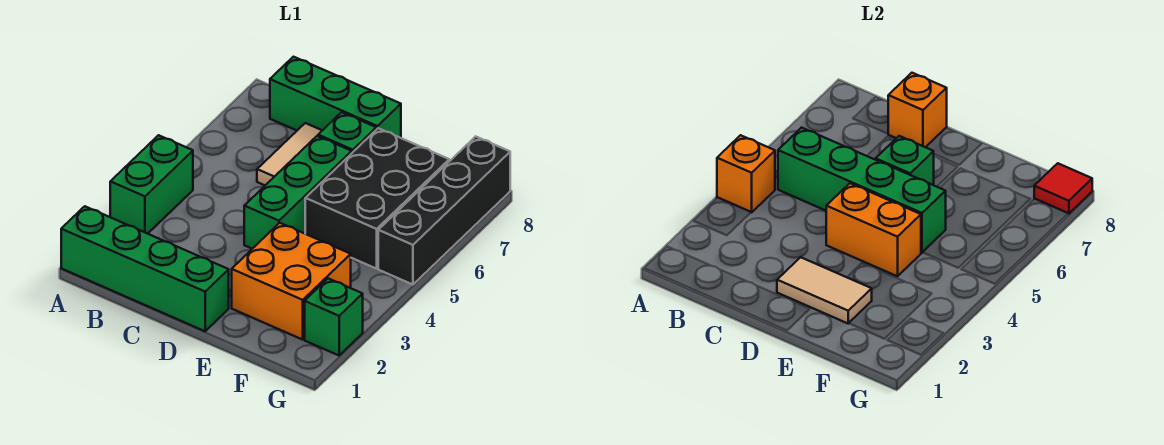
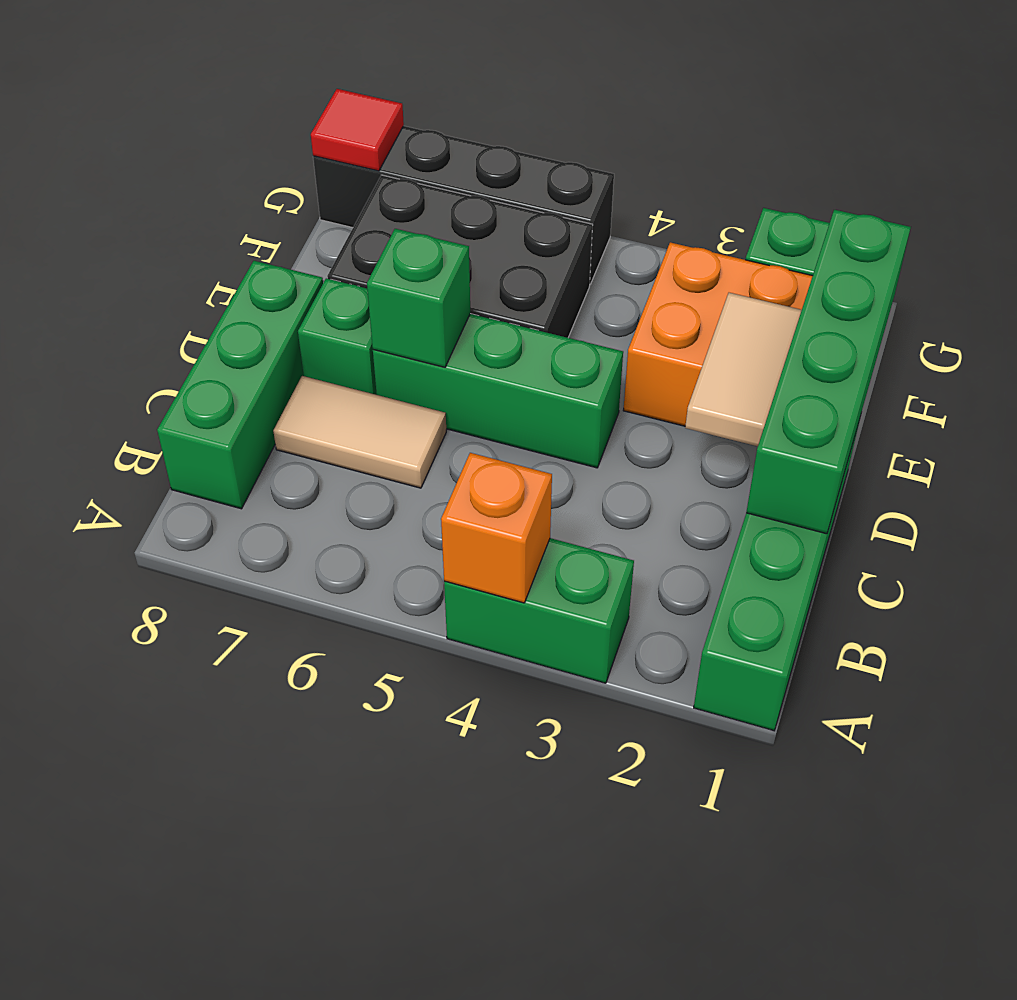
green 1x4 brick [778,128,946,253] -> green 1x4 brick moved to [746,210,911,534]
orange 1x1 brick [888,73,947,147] -> none
orange 1x2 brick [826,183,921,276] -> none

